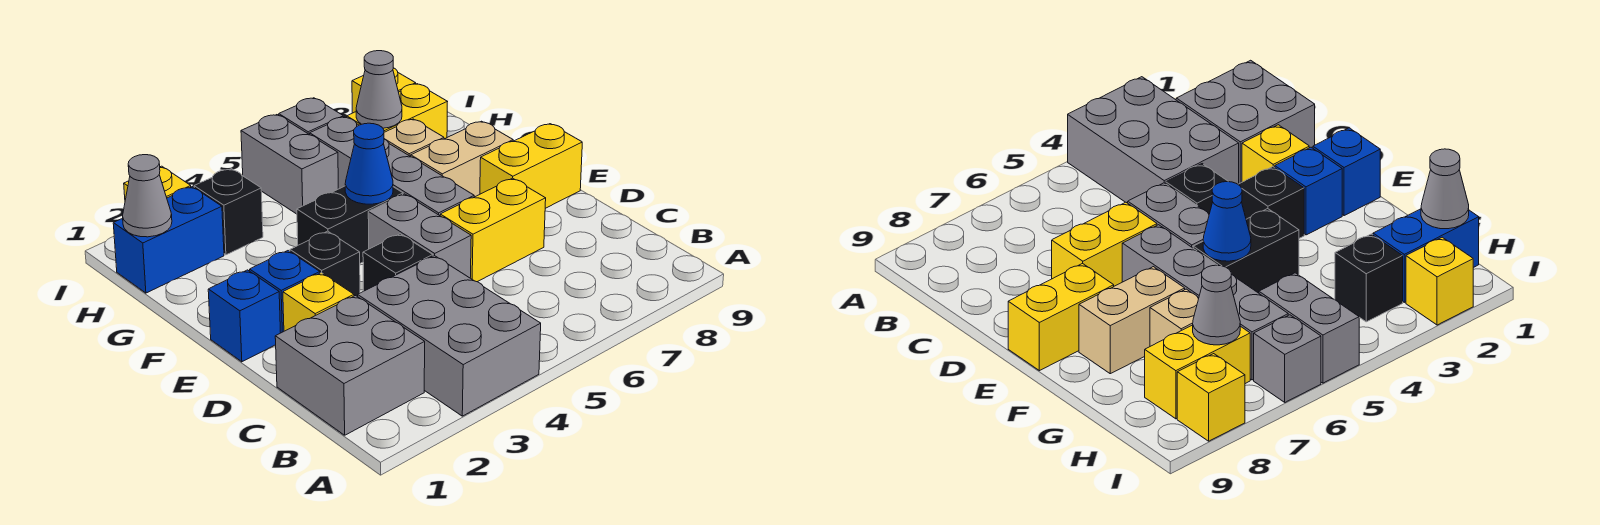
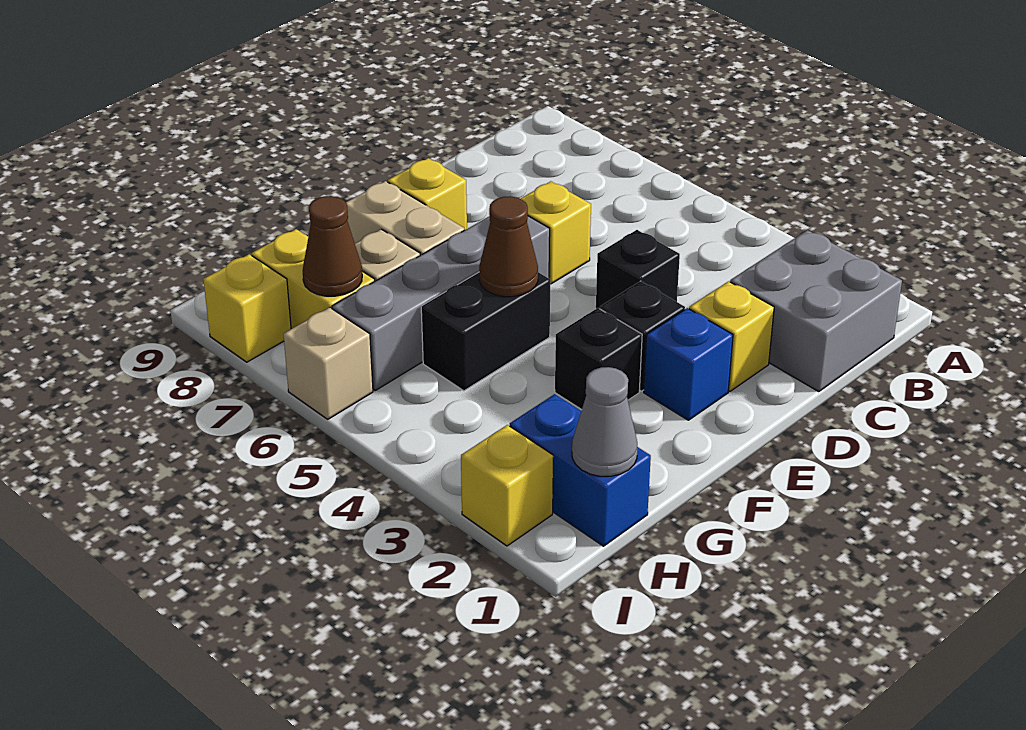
grey 2x3 brick [358,256,541,416] -> none
grey 1x2 brick [368,194,471,278] -> none
yellow 1x2 brick [440,178,546,282] -> yellow 1x1 brick [521,181,591,284]
blue 1x1 brick [208,270,280,362] -> none
yellow 1x2 brick [480,124,582,208] -> yellow 1x1 brick [388,158,467,230]
black 1x2 brick [297,186,403,263] -> black 1x2 brick turned to [421,272,550,391]
blue 1x1 cone [345,123,393,204] -> brown 1x1 cone [479,196,538,297]
black 1x1 brick [194,169,263,255] -> black 1x1 brick moved to [555,308,642,410]
grey 1x2 brick [241,115,338,214] -> none
grey 1x1 cone [356,51,402,128] -> brown 1x1 cone [303,196,362,296]
grey 1x1 brick [279,98,343,135] -> tan 1x1 brick [283,307,373,419]

